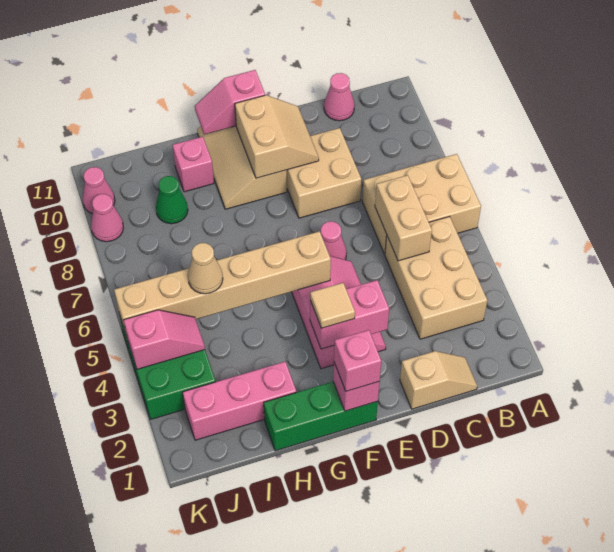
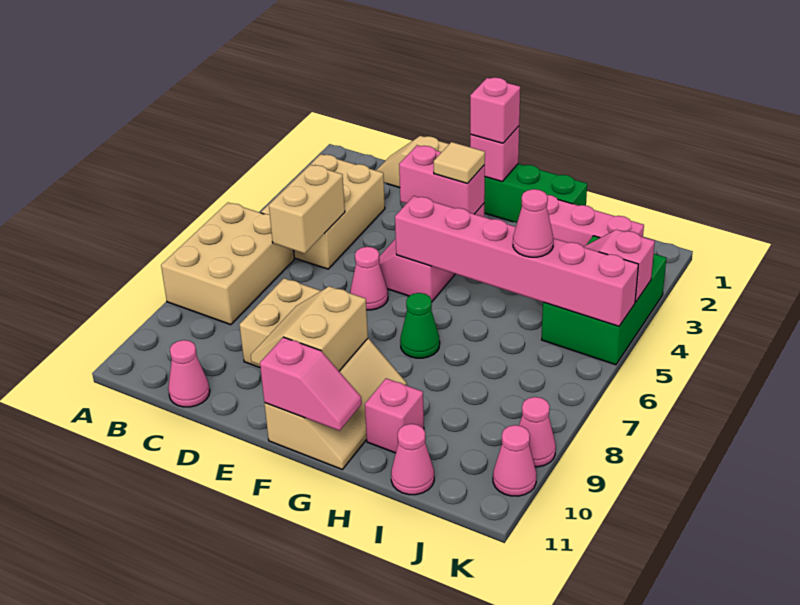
tan 2x3 brick [362,154,481,254] -> tan 2x3 brick turned to [161,203,294,325]
tan 1x6 brick [114,231,331,336] -> pink 1x6 brick [395,196,638,326]
tan 1x1 cone [188,243,223,294] -> pink 1x1 cone [513,189,553,257]
green 1x1 cone [156,176,188,224] -> green 1x1 cone moved to [400,293,440,358]
none -> pink 1x1 cone [391,424,434,495]

